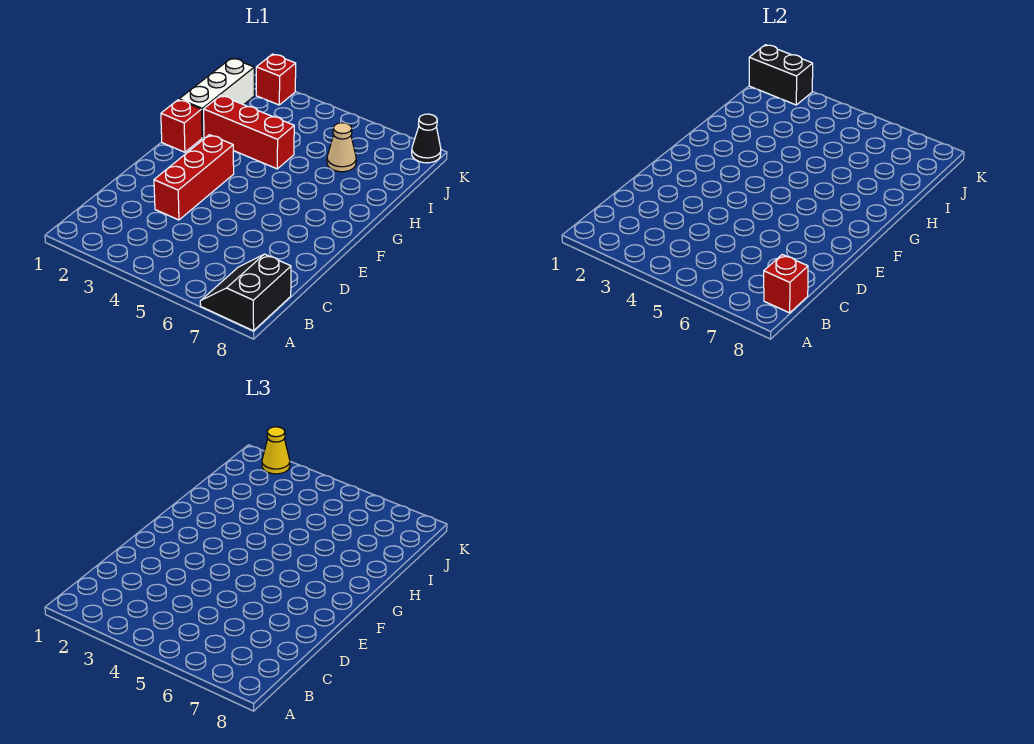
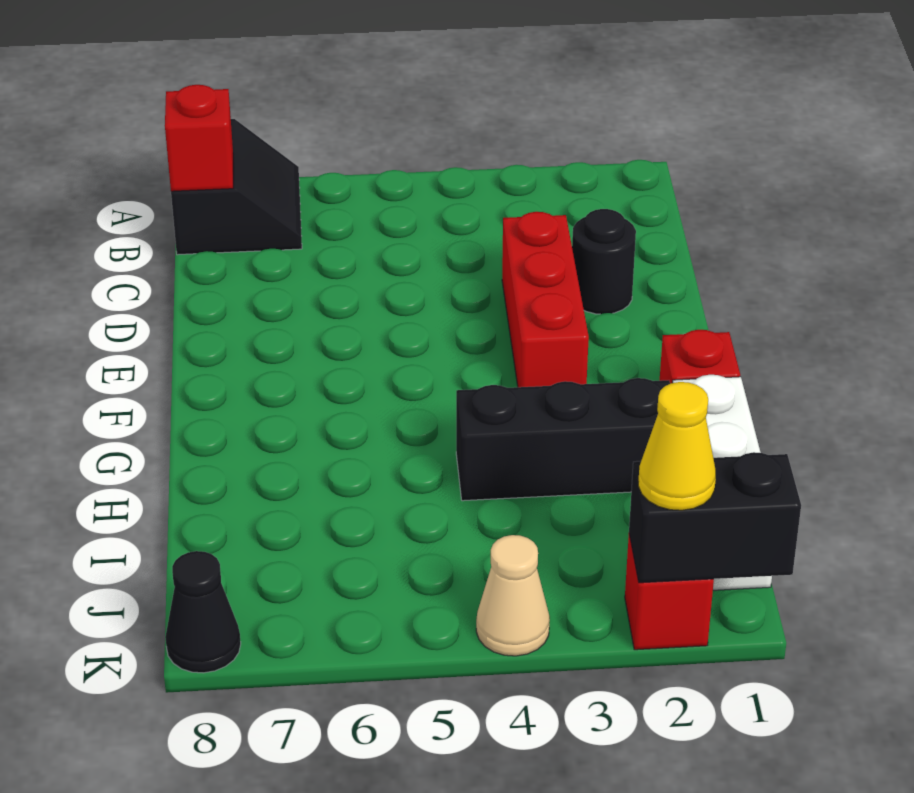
none -> black 1x1 round brick [572,209,636,314]
red 1x3 brick [204,95,294,169] -> black 1x3 brick [456,378,670,501]
tan 1x1 cone [327,123,356,172] -> tan 1x1 cone moved to [476,535,550,656]

